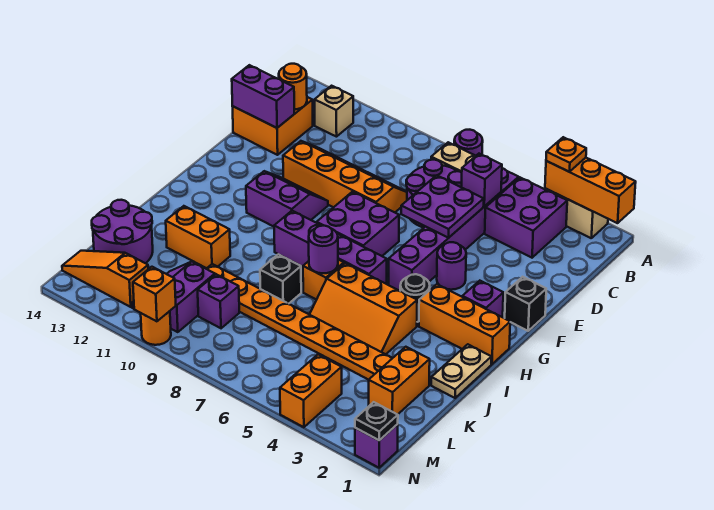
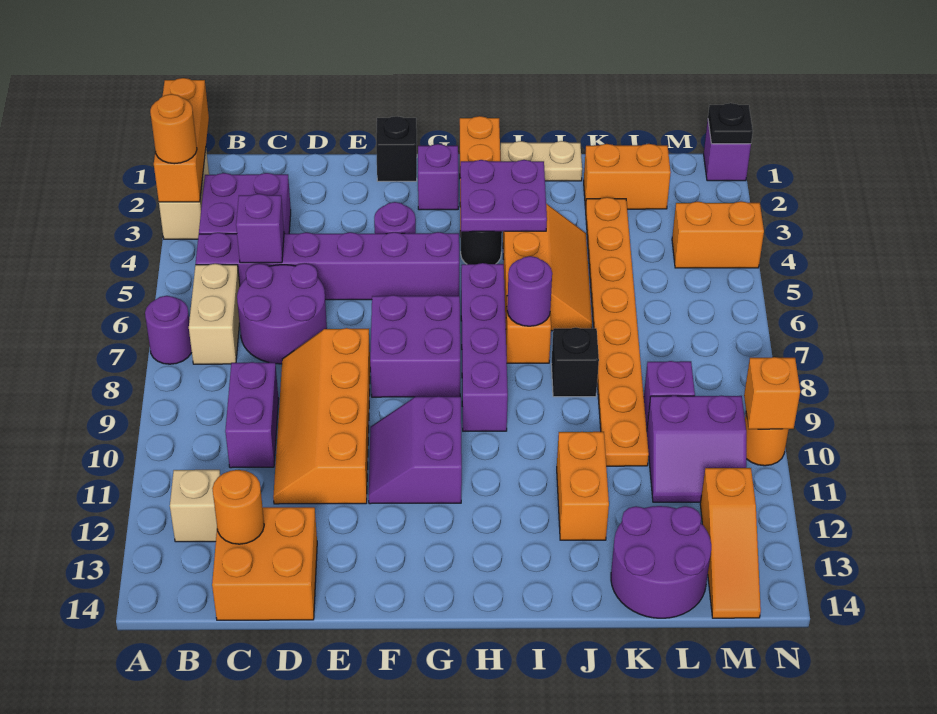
orange 1x1 plate [546,137,586,172] -> orange 1x1 round brick [150,94,197,164]
purple 2x2 plate [401,175,484,238] -> purple 2x2 plate moved to [460,160,547,232]
purple 1x2 brick [232,65,294,128] -> purple 1x2 brick moved to [225,362,279,468]

